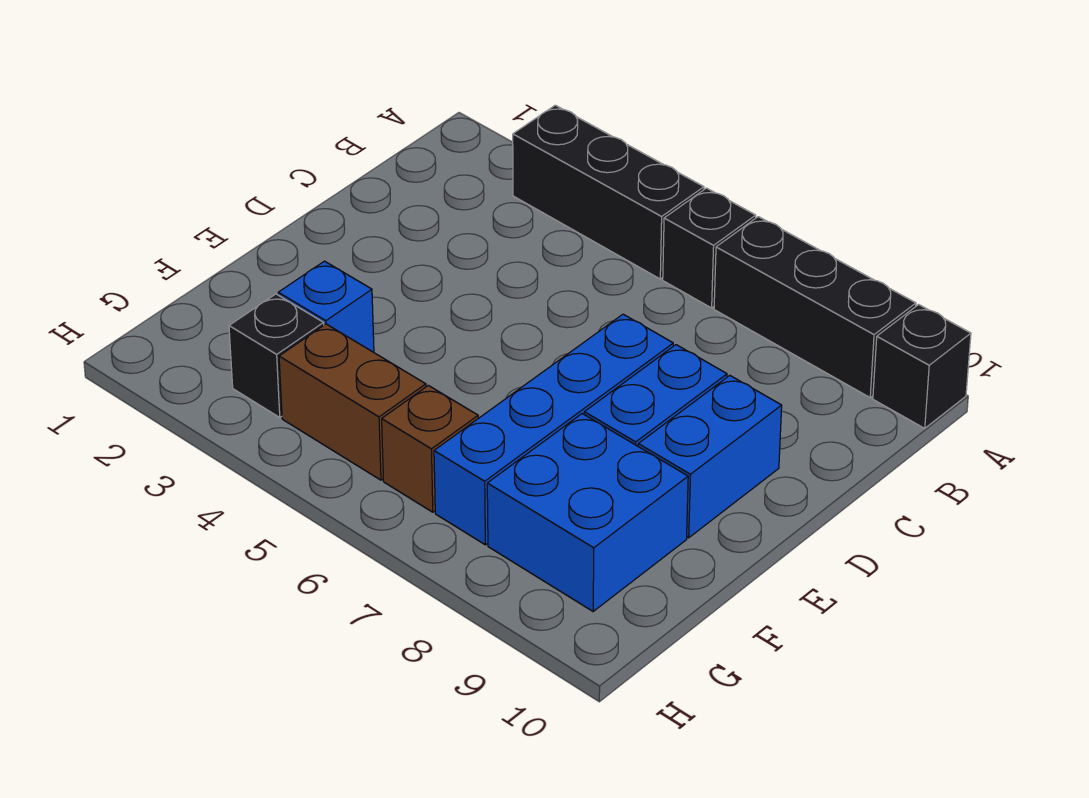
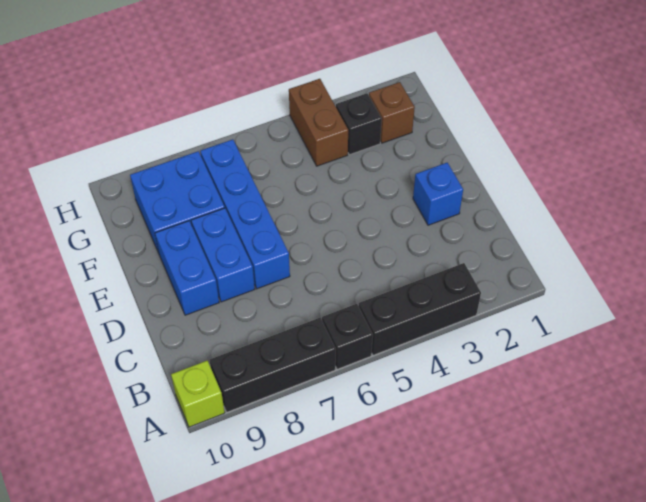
black 1x1 brick [873,305,971,428] -> lime 1x1 brick [171,360,225,427]
blue 1x1 brick [278,261,374,352] -> blue 1x1 brick moved to [413,163,463,225]
brown 1x2 brick [279,324,426,480] -> brown 1x2 brick turned to [289,79,348,166]
brown 1x1 brick [382,385,478,512] -> brown 1x1 brick moved to [369,82,415,143]

